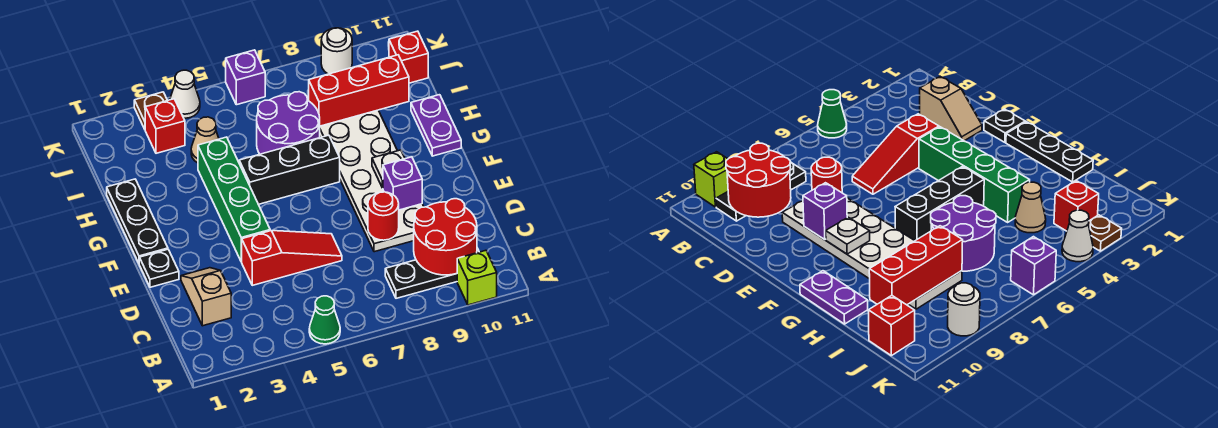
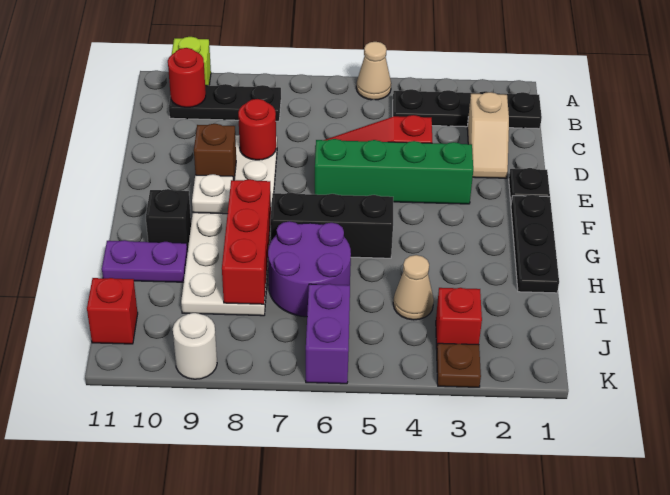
green 1x1 cone [309,296,340,344] -> tan 1x1 cone [356,42,391,100]
none -> black 1x4 plate [393,89,542,129]
red 2x2 round brick [414,199,477,275] -> red 1x1 round brick [168,48,206,107]
green 1x4 brick [198,137,270,262] -> green 1x4 brick turned to [315,139,473,204]
purple 1x1 brick [383,157,422,210] -> brown 1x1 brick [194,124,236,180]
none -> black 1x1 brick [146,189,191,251]
purple 1x2 plate [411,95,461,156] -> purple 1x2 plate turned to [102,240,188,282]
red 1x3 brick [309,55,409,126] -> red 1x3 brick turned to [222,179,271,304]
white 1x1 cone [170,70,200,118] -> none
purple 1x1 brick [226,50,265,105] -> purple 1x2 brick [306,284,350,384]

